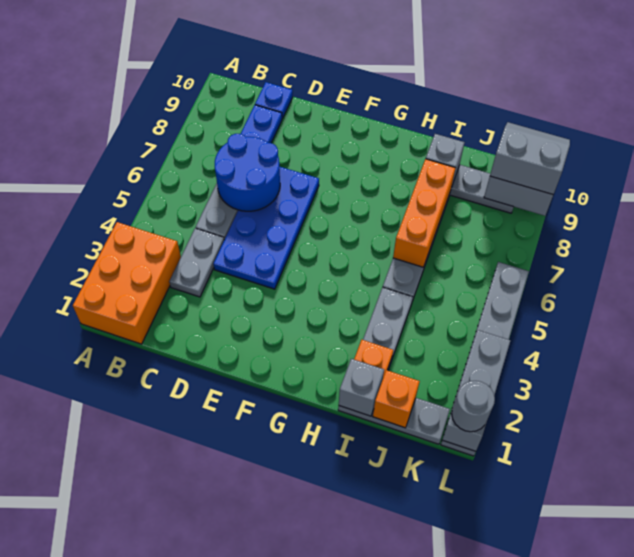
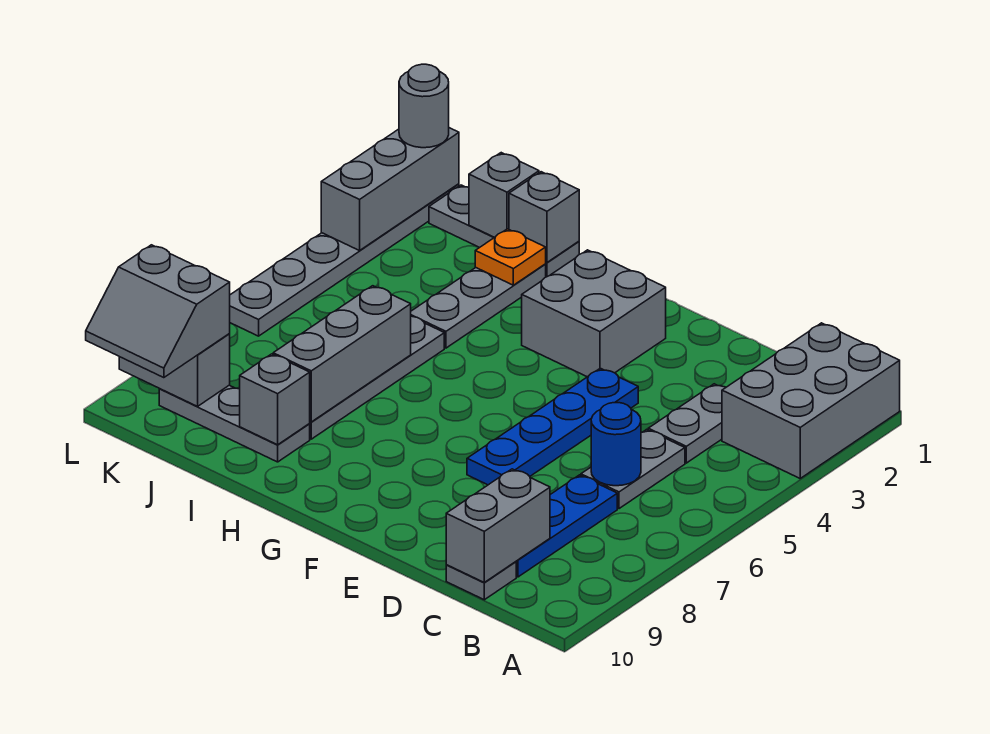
orange 2x3 brick [73,222,181,344] -> grey 2x3 brick [722,323,900,478]
blue 2x2 round brick [215,134,280,211] -> blue 1x1 round brick [591,403,641,486]
none -> grey 1x2 brick [446,469,550,582]
blue 1x1 plate [255,82,293,119] -> grey 1x1 plate [446,562,516,600]
blue 2x4 plate [213,167,319,289] -> blue 1x4 plate [467,368,638,485]
none -> grey 2x2 brick [522,250,666,377]
orange 1x3 brick [393,159,456,267] -> grey 1x3 brick [273,286,411,422]
orange 1x1 brick [373,370,420,428] -> grey 1x1 brick [469,153,539,237]

